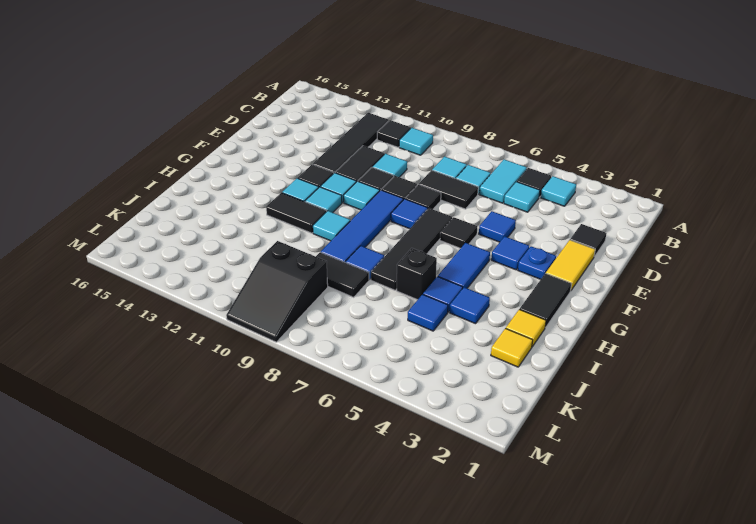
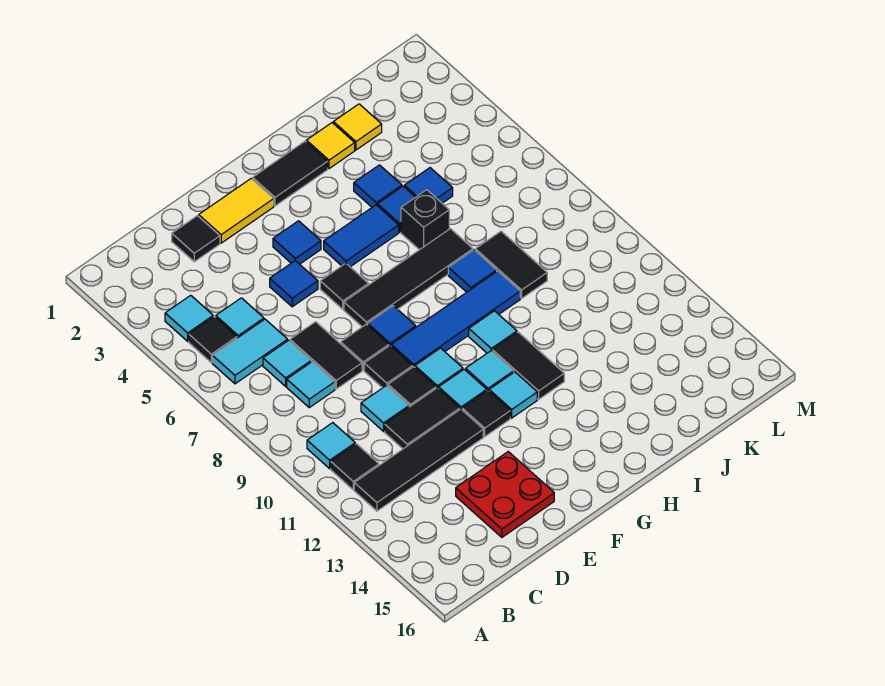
none -> red 2x2 plate [456,452,554,537]
blue 1x1 plate [518,246,556,279] -> none
black 2x3 slope [226,241,328,342] -> none

